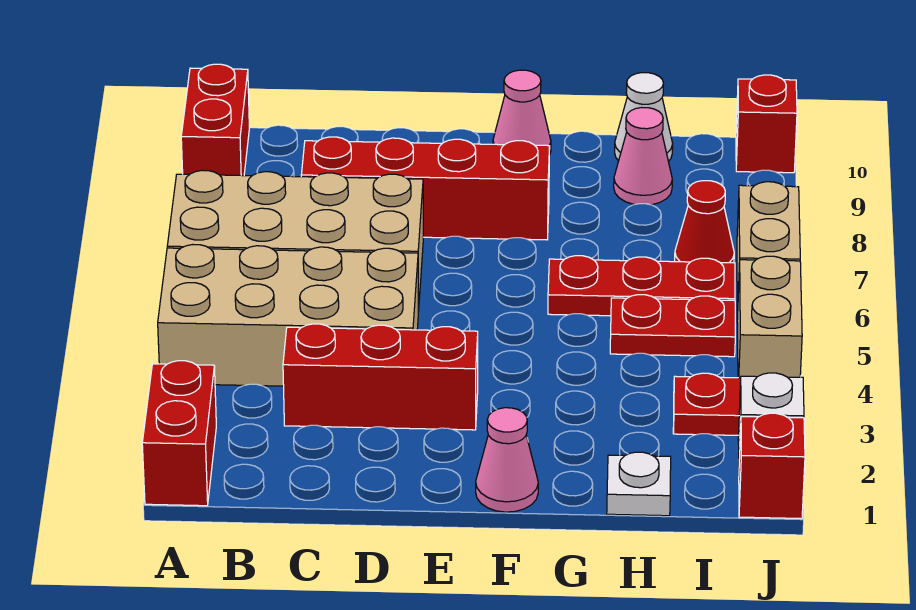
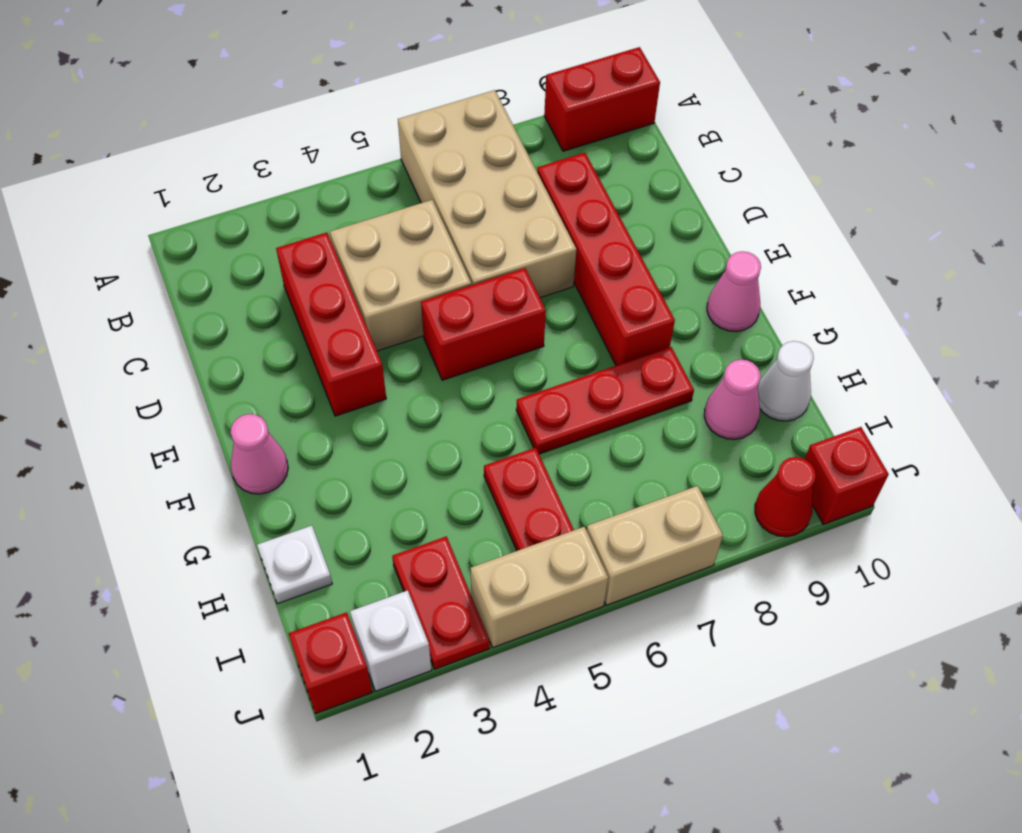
red 1x2 brick [142,361,216,506] -> red 1x2 brick moved to [421,268,546,380]
tan 2x4 brick [158,245,418,386] -> tan 2x2 brick [330,200,471,351]
red 1x3 plate [548,256,735,316] -> red 1x3 plate turned to [516,347,694,454]
red 1x1 cone [675,181,734,263] -> red 1x1 cone moved to [755,457,816,537]

